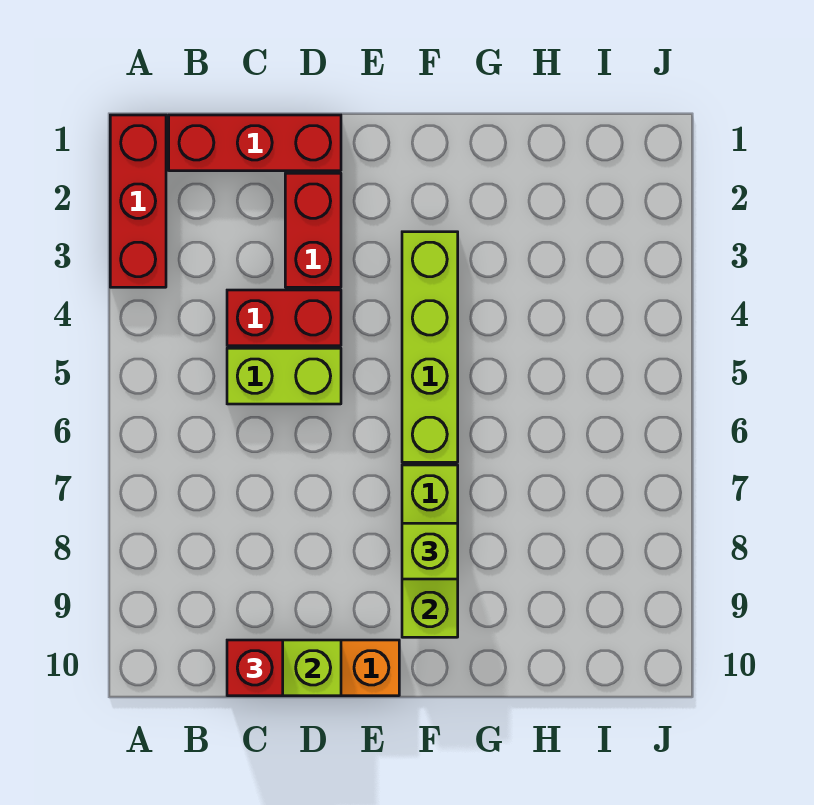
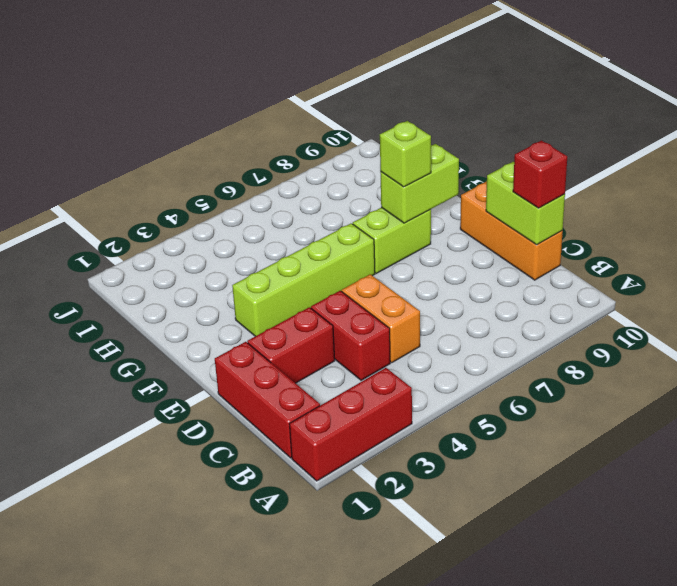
lime 1x2 brick [227,348,341,404] -> orange 1x2 brick [342,274,420,363]

